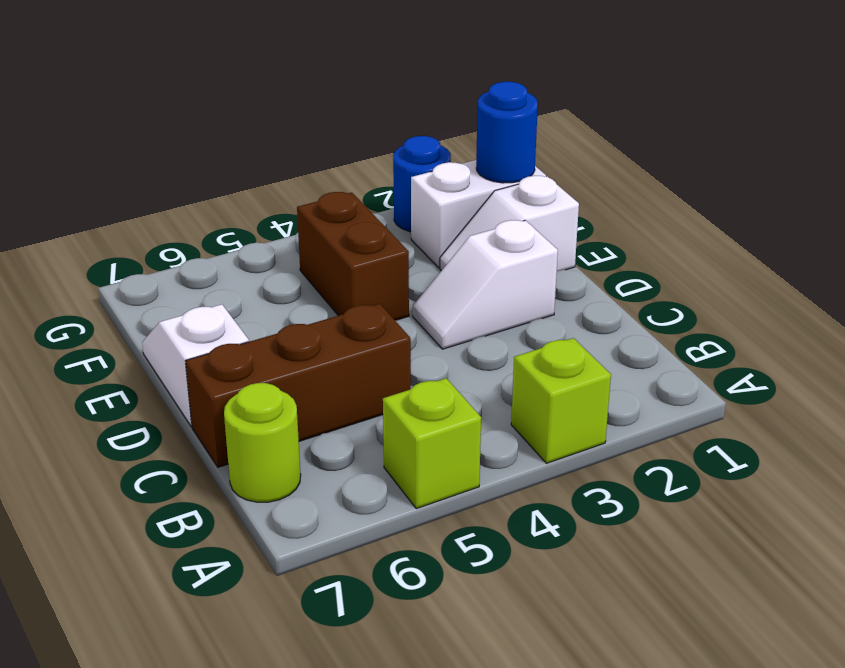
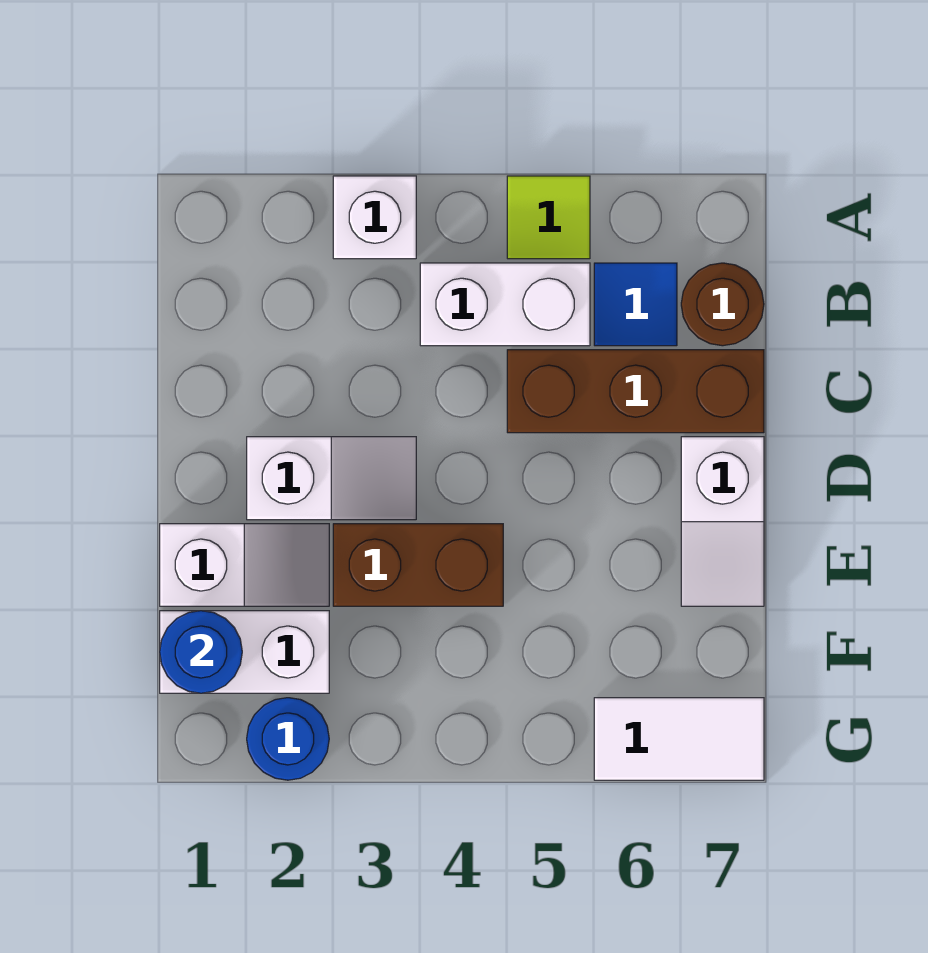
lime 1x1 brick [511,338,611,463] -> white 1x1 brick [333,176,416,259]
lime 1x1 brick [383,378,481,509] -> lime 1x1 tile [507,176,590,259]
none -> white 1x2 brick [420,263,590,346]
none -> blue 1x1 tile [594,263,677,346]
lime 1x1 round brick [224,383,301,502] -> brown 1x1 round brick [681,263,764,346]
brown 1x2 brick [297,192,409,320] -> brown 1x2 brick turned to [333,524,503,606]
none -> white 1x2 tile [594,698,764,780]

